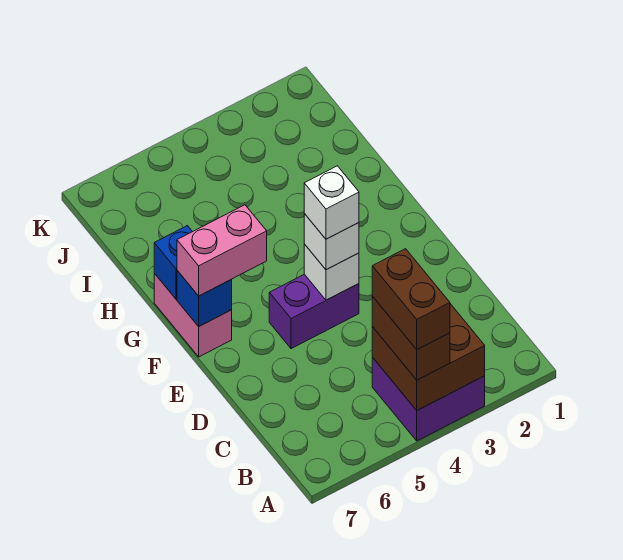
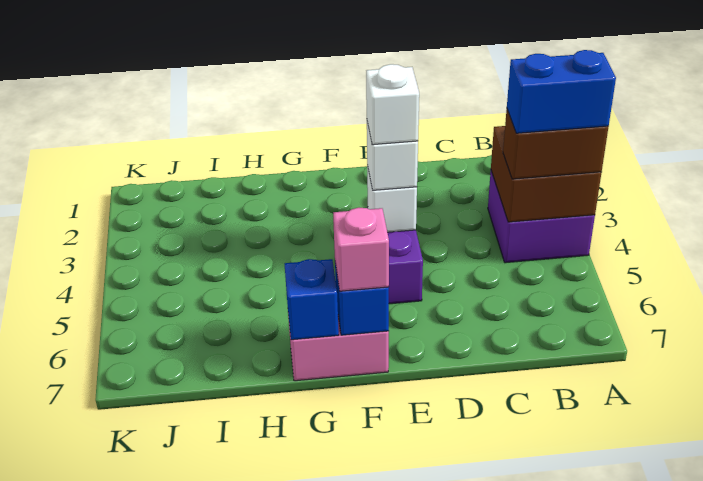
brown 1x2 brick [372,249,450,350] -> blue 1x2 brick [507,50,616,133]
pink 1x2 brick [177,205,267,296] -> pink 1x1 brick [333,208,389,291]

